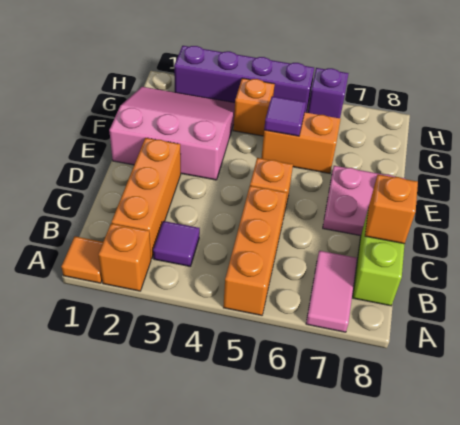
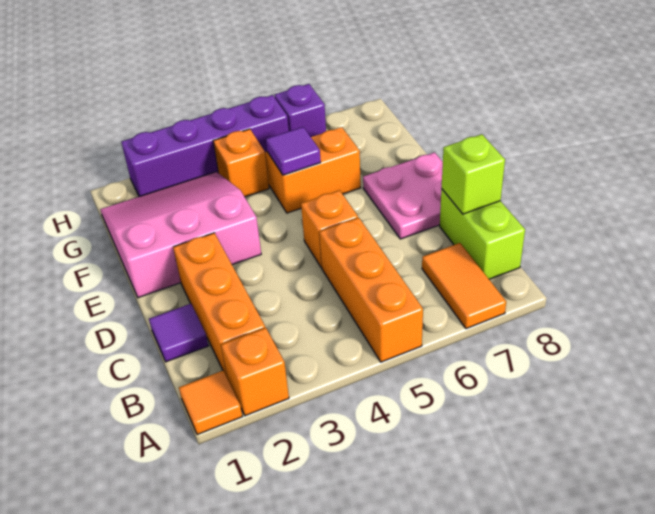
pink 1x2 tile [306,251,357,332] -> orange 1x2 tile [422,243,506,329]
purple 1x1 tile [153,221,200,266] -> purple 1x1 tile moved to [149,304,208,362]
orange 1x1 brick [365,174,418,244] -> lime 1x1 brick [442,134,505,214]

